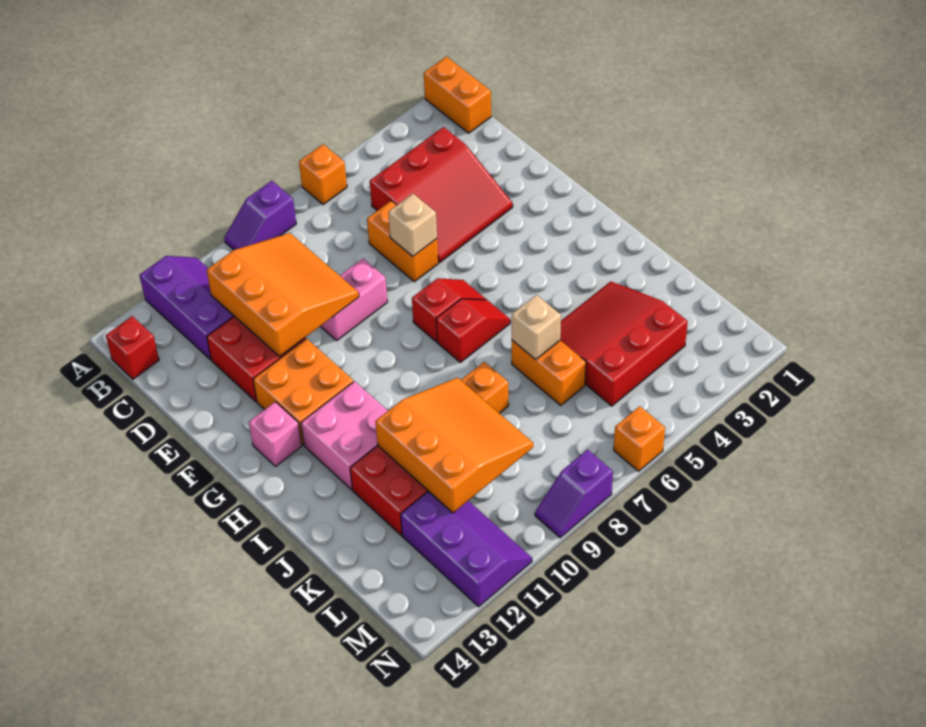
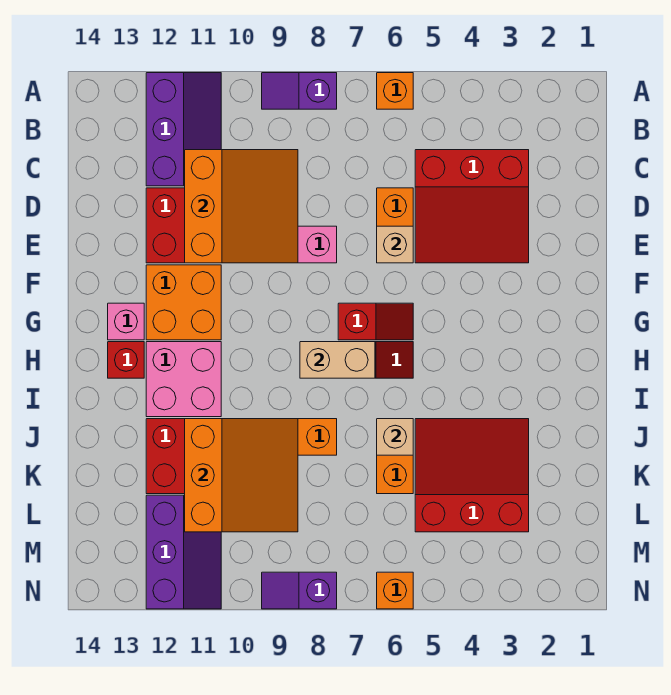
orange 1x2 brick [424,57,491,133] -> none
red 1x1 brick [106,316,159,379] -> red 1x1 brick moved to [108,342,144,378]
none -> tan 1x2 brick [300,342,375,378]

